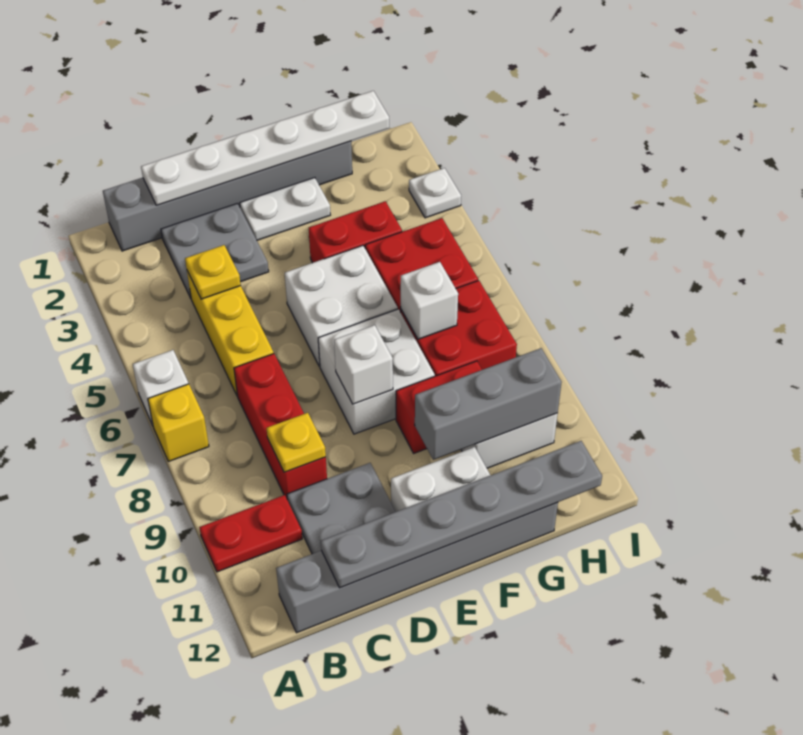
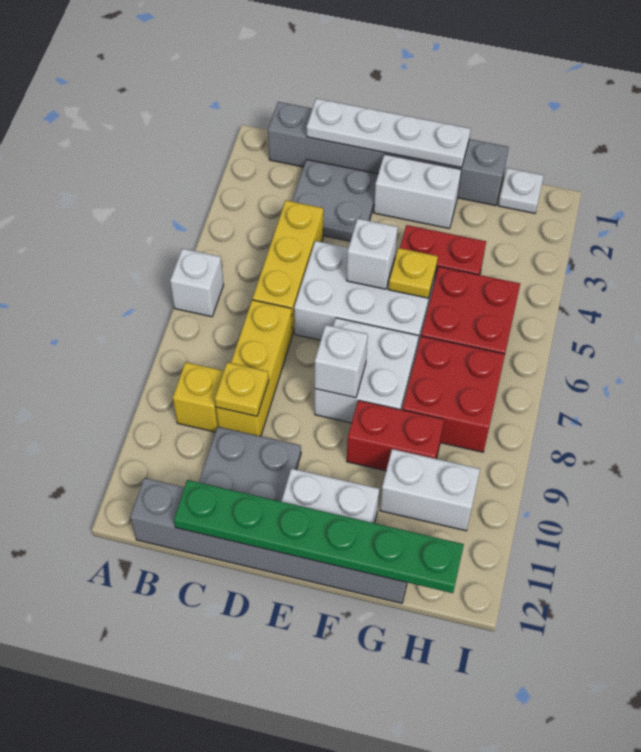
yellow 1x1 brick [148,384,209,461] -> yellow 1x1 brick moved to [173,362,224,432]
red 1x2 plate [199,495,302,572] -> none
white 1x6 plate [141,91,389,205] -> white 1x4 plate [307,98,471,168]
yellow 1x1 plate [185,245,241,299] -> yellow 1x1 plate moved to [388,248,438,298]
red 1x3 brick [234,354,327,498] -> yellow 1x3 brick [216,300,292,436]
grey 1x6 plate [321,441,602,588] -> green 1x6 plate [174,480,464,593]
white 1x2 plate [240,178,330,240] -> white 1x2 brick [374,154,461,229]
white 2x2 brick [285,246,398,367] -> white 2x3 brick [294,241,436,349]
grey 1x3 brick [415,348,562,460] -> none
white 1x1 brick [401,262,458,339] -> white 1x1 brick moved to [347,219,398,289]
white 1x1 plate [409,168,461,218] -> white 1x1 plate moved to [498,168,544,213]

